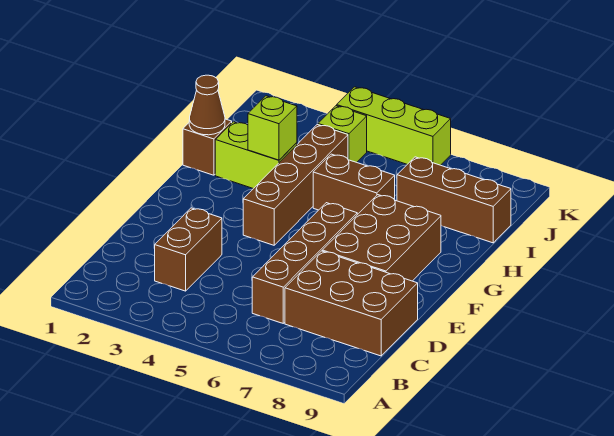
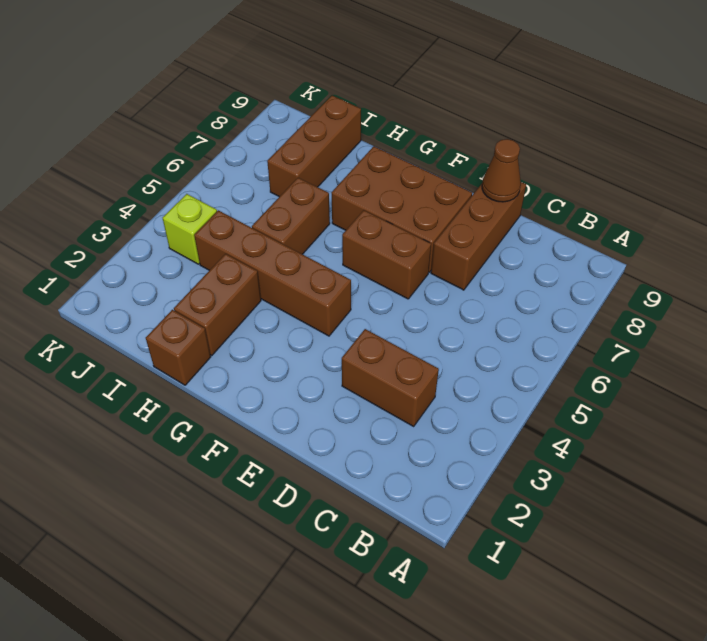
brown 1x4 brick [252,203,357,323] -> brown 1x2 brick [342,210,431,299]
brown 2x3 brick [285,251,418,356] -> brown 1x3 brick [431,182,526,290]
brown 1x1 cone [189,75,225,135] -> brown 1x1 cone moved to [482,139,521,202]
lime 1x2 brick [215,122,297,189] -> brown 1x2 brick [174,254,261,355]
lime 1x1 brick [248,96,297,160] -> none
lime 1x3 brick [337,87,451,165] -> none

